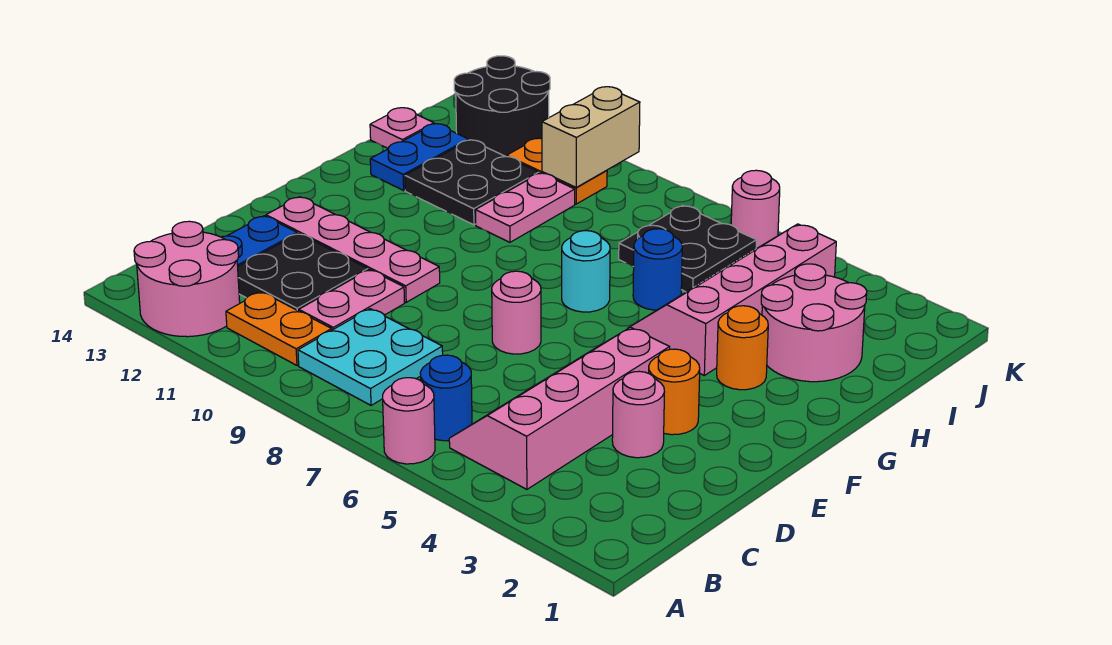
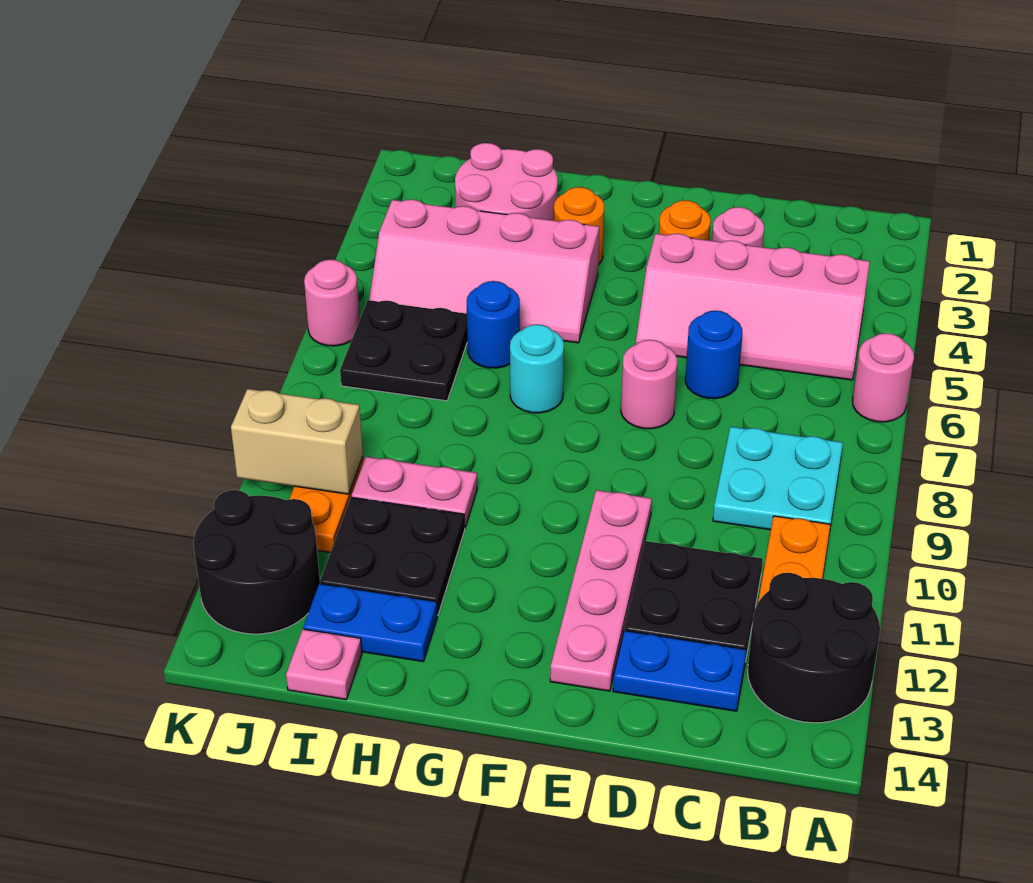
pink 2x2 round brick [134,221,240,337] -> black 2x2 round brick [748,573,880,723]
blue 1x1 round brick [420,355,472,441] -> blue 1x1 round brick moved to [685,310,742,399]
pink 1x2 plate [299,270,405,330] -> none

